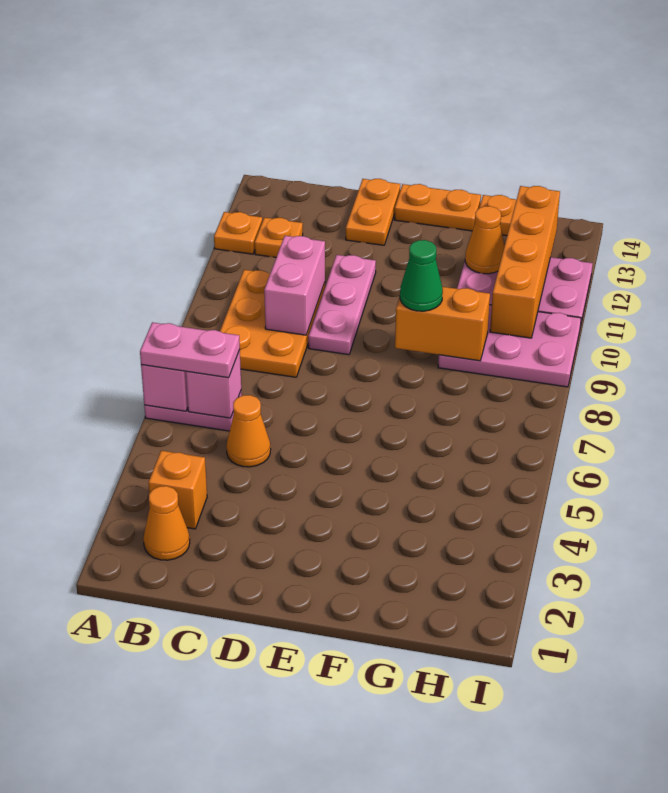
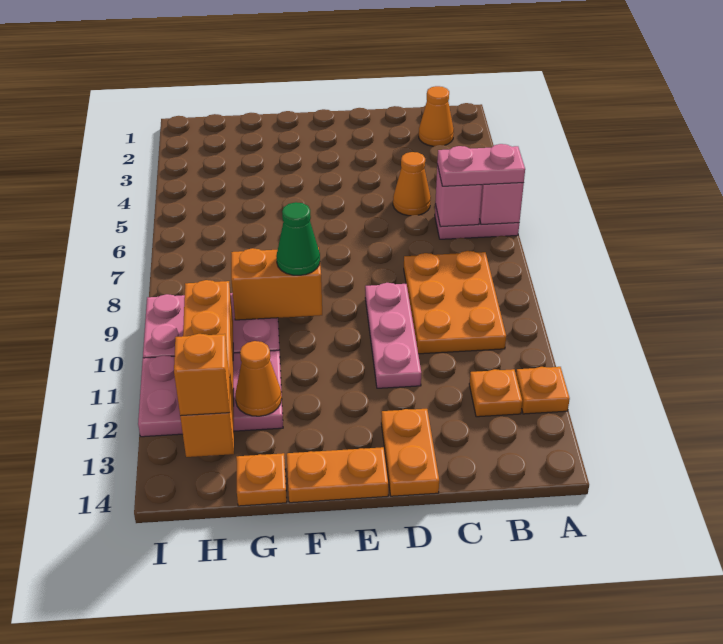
orange 1x1 brick [148,451,207,529] -> orange 1x1 brick moved to [174,334,230,416]
pink 1x2 brick [264,236,325,335] -> none

